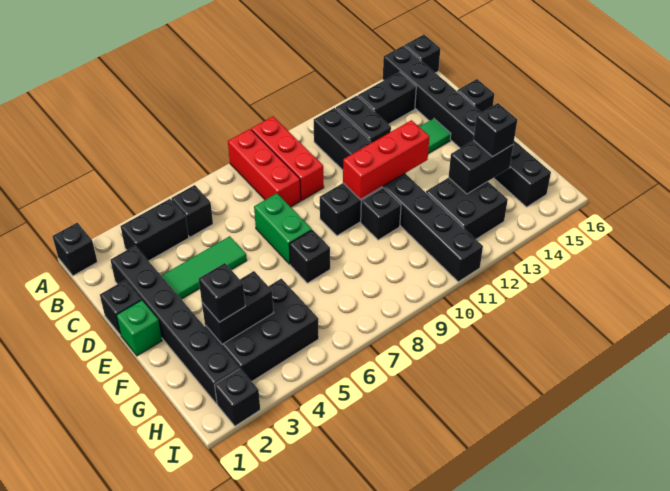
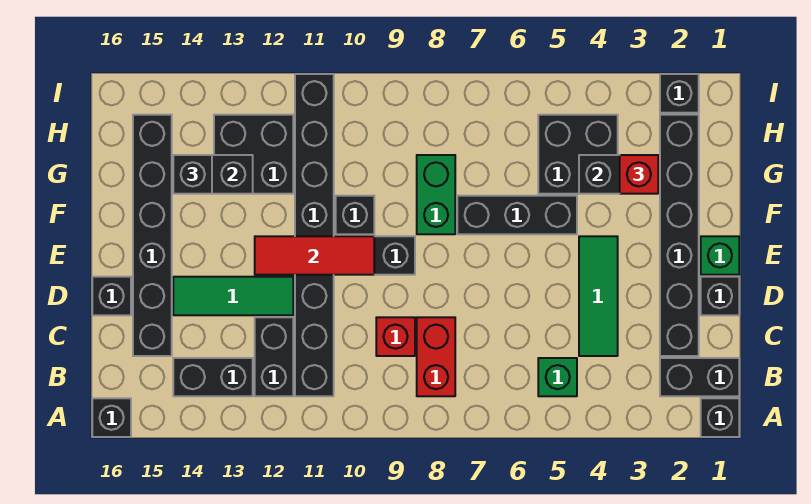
red 1x3 brick [228,129,301,207] -> red 1x2 brick [417,317,455,396]
red 1x3 brick [251,117,324,200] -> red 1x1 brick [376,317,415,356]
black 1x8 brick [383,46,551,207] -> black 1x6 brick [133,115,172,356]
black 1x2 brick [121,199,189,261] -> black 1x2 brick moved to [660,358,739,396]
black 1x1 brick [171,185,213,237] -> green 1x1 brick [538,358,577,396]
green 1x3 tile [162,236,247,299] -> green 1x3 tile turned to [579,236,618,356]
green 1x2 brick [254,193,312,264] -> green 1x2 brick moved to [417,155,455,234]
red 1x3 brick [343,120,429,200] -> red 1x3 tile [255,236,374,275]
black 1x1 brick [289,230,330,283] -> black 1x3 brick [457,196,577,234]
black 2x3 brick [205,279,319,381] -> black 2x2 brick [538,115,618,194]
black 1x1 brick [199,263,245,322] -> red 1x1 brick [620,155,658,194]

